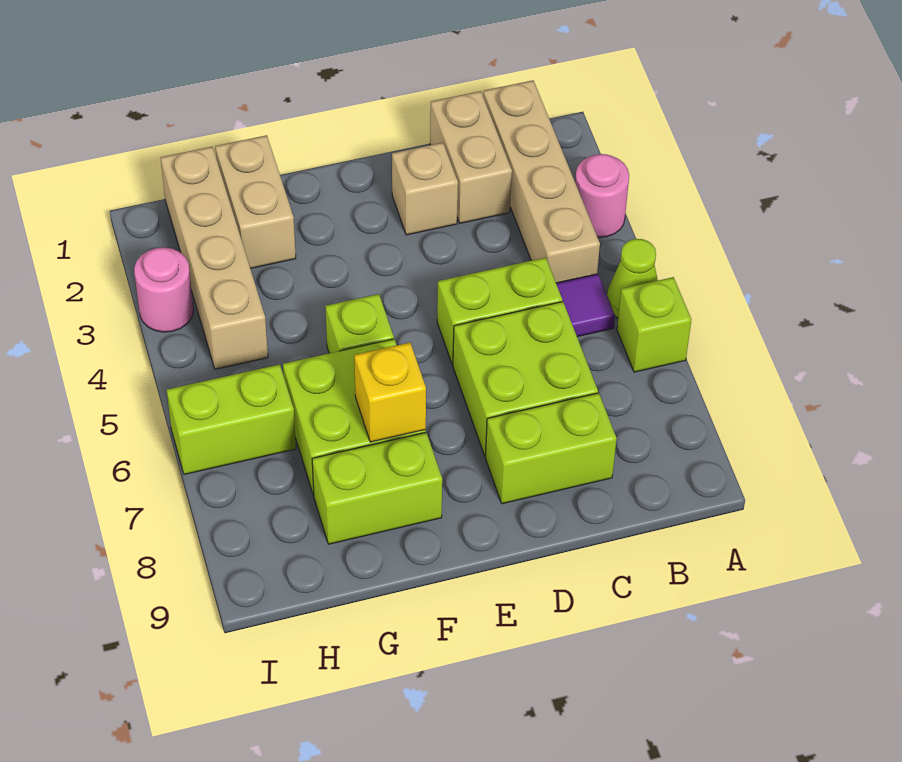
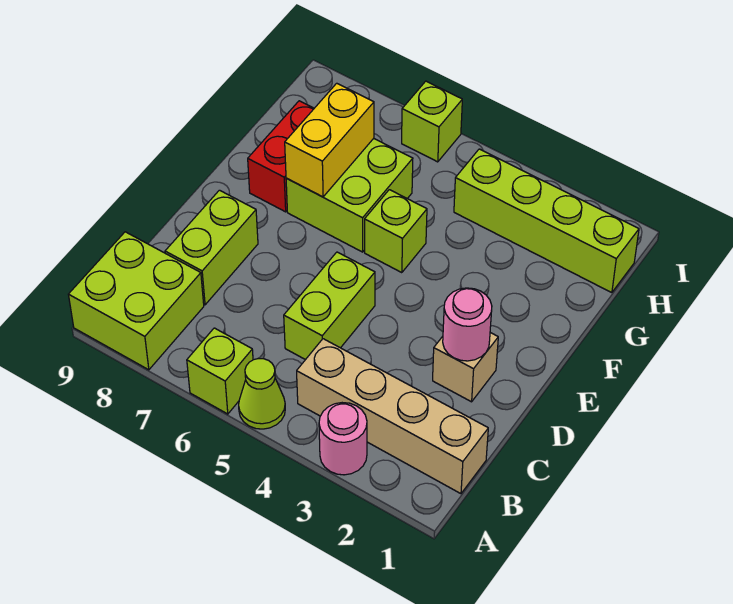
purple 1x1 tile [556,274,615,337] -> none
tan 1x2 brick [430,91,512,223] -> none
lime 2x2 brick [453,302,598,456] -> lime 2x2 brick moved to [68,232,204,370]
yellow 1x1 brick [354,343,426,442] -> yellow 1x2 brick [285,83,374,197]
lime 1x2 brick [312,433,442,544] -> red 1x2 brick [248,101,314,212]
tan 1x2 brick [215,135,296,269] -> none
tan 1x4 brick [161,147,268,369] -> lime 1x4 brick [454,149,639,293]
lime 1x2 brick [167,364,296,474] -> lime 1x1 brick [402,81,462,162]
pink 1x1 round brick [134,247,194,332] -> pink 1x1 round brick moved to [443,288,492,361]

